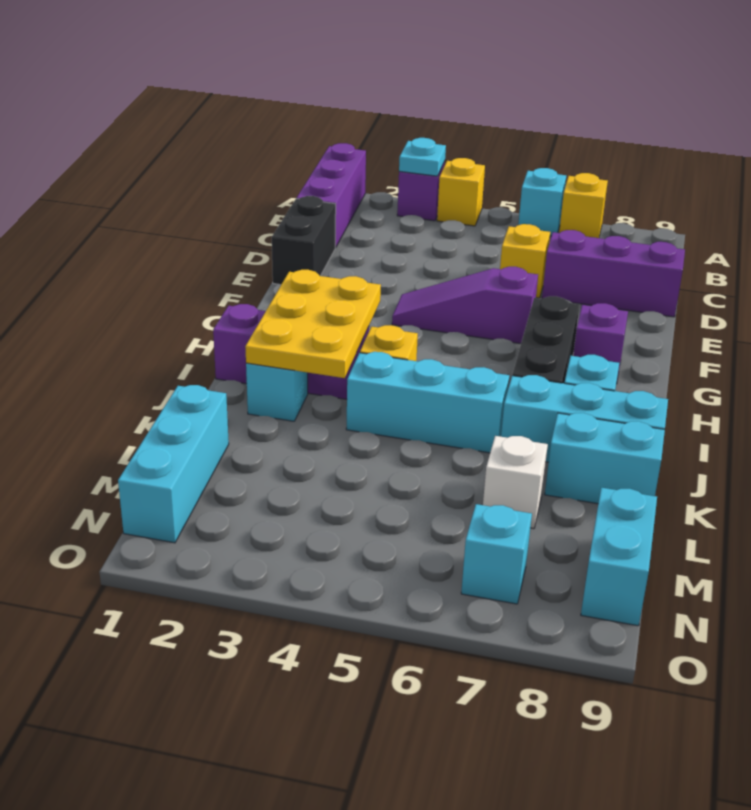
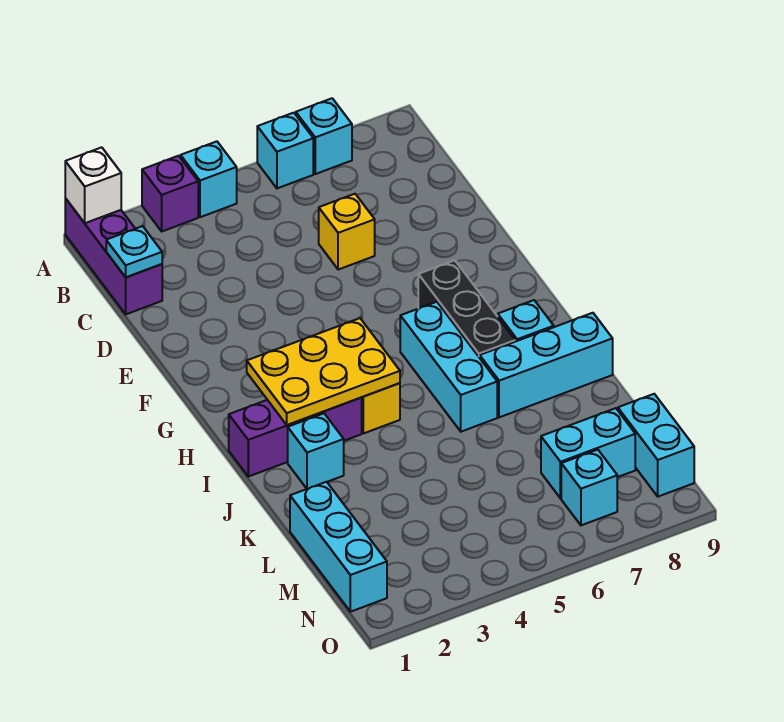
cyan 1x1 plate [399,138,446,176] -> cyan 1x1 plate moved to [106,226,162,277]
yellow 1x1 brick [437,158,485,226] -> cyan 1x1 brick [181,141,237,217]
yellow 1x1 brick [559,173,608,238] -> cyan 1x1 brick [296,98,352,174]
black 1x2 brick [272,196,336,284] -> none
purple 1x3 brick [542,230,685,317] -> none
purple 1x3 slope [392,267,538,344] -> none
purple 1x1 brick [573,303,628,384] -> none
yellow 2x3 plate [245,270,381,378] -> yellow 2x3 plate turned to [247,318,400,425]
cyan 1x3 brick [346,352,509,453] -> cyan 1x3 brick turned to [400,302,497,432]
cyan 1x2 brick [545,413,665,504] -> cyan 1x2 brick moved to [541,408,635,498]
white 1x1 brick [483,436,548,529] -> white 1x1 brick moved to [65,147,121,223]

